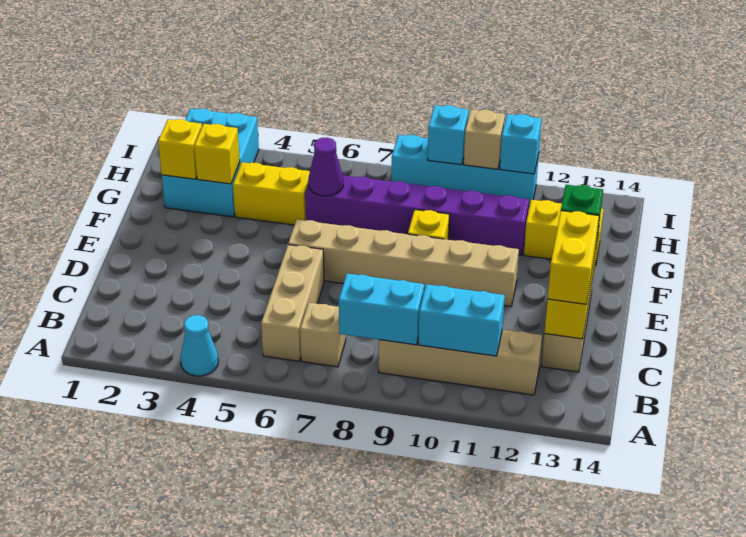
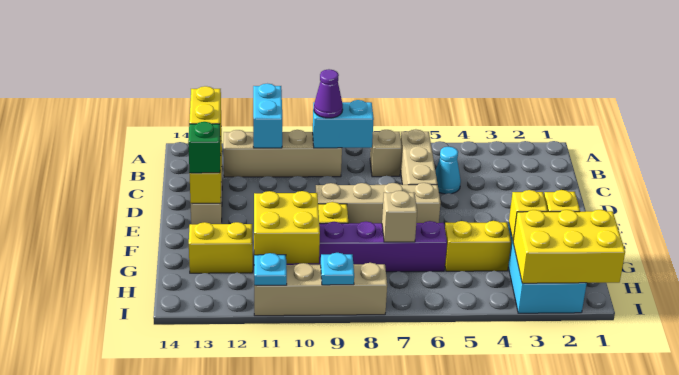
cyan 1x1 cone [180,315,218,376] -> cyan 1x1 cone moved to [435,147,461,194]
cyan 1x2 brick [419,284,505,356] -> cyan 1x2 brick turned to [253,84,282,148]
tan 1x6 brick [288,220,519,307] -> tan 1x4 brick [316,183,441,223]
purple 1x1 cone [308,138,343,196] -> purple 1x1 cone moved to [314,69,343,118]
none -> yellow 2x2 brick [254,191,320,264]
none -> yellow 2x3 brick [513,210,625,283]
cyan 1x4 brick [392,135,539,207] -> tan 1x4 brick [254,263,387,316]
cyan 1x1 brick [428,105,469,165] -> cyan 1x1 plate [321,253,354,285]
tan 1x1 brick [464,110,505,169] -> tan 1x1 brick moved to [382,191,417,242]
cyan 1x1 brick [500,114,541,174] -> cyan 1x1 plate [254,253,287,285]

